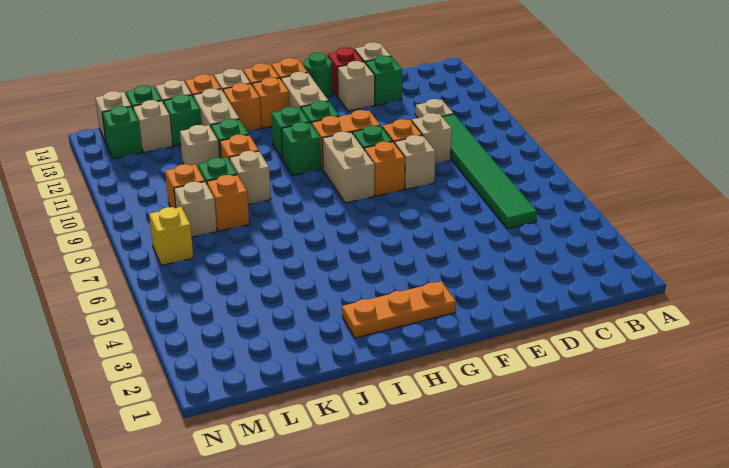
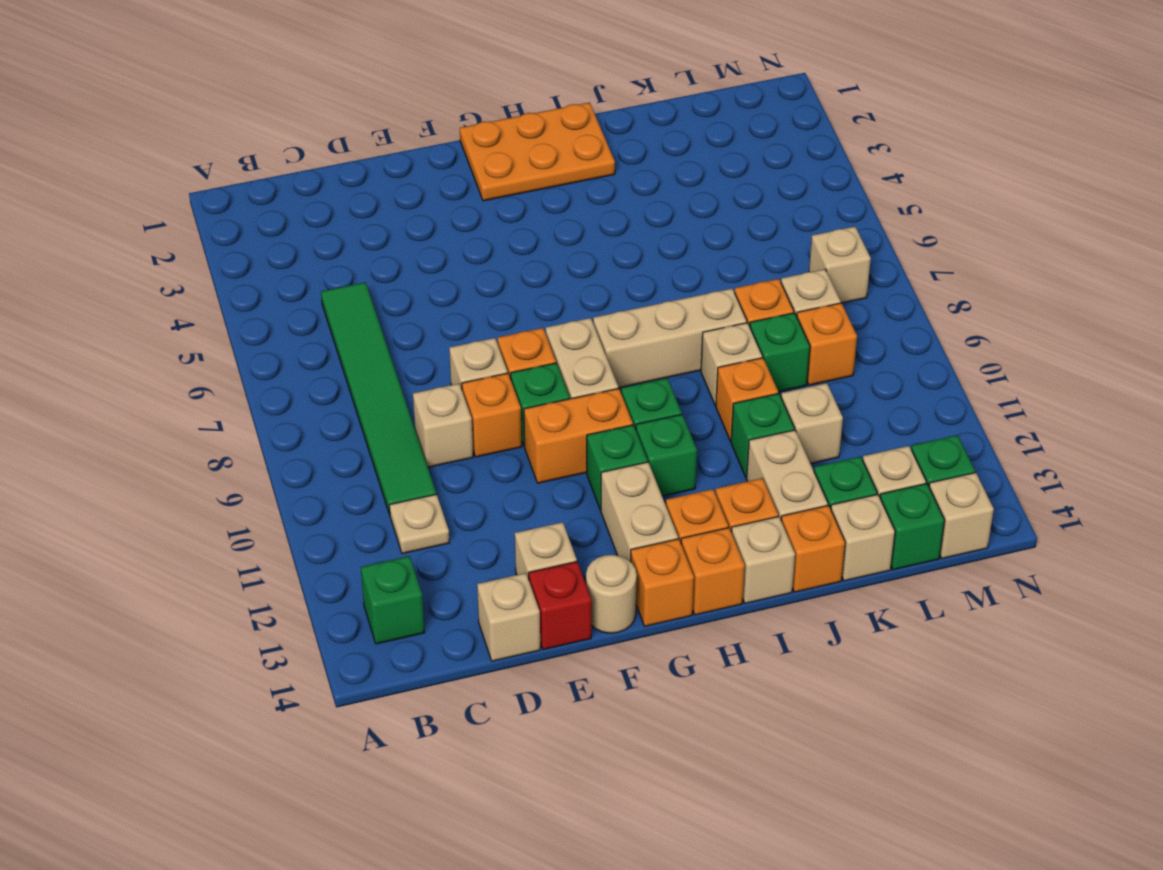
green 1x1 brick [365,56,402,105] -> green 1x1 brick moved to [361,556,425,644]
green 1x1 round brick [304,53,332,98] -> tan 1x1 round brick [586,555,637,633]
orange 1x3 plate [342,281,456,338] -> orange 2x3 plate [460,102,615,201]
none -> tan 1x3 brick [593,289,747,388]
yellow 1x1 brick [149,207,193,265] -> tan 1x1 brick [809,227,871,303]

